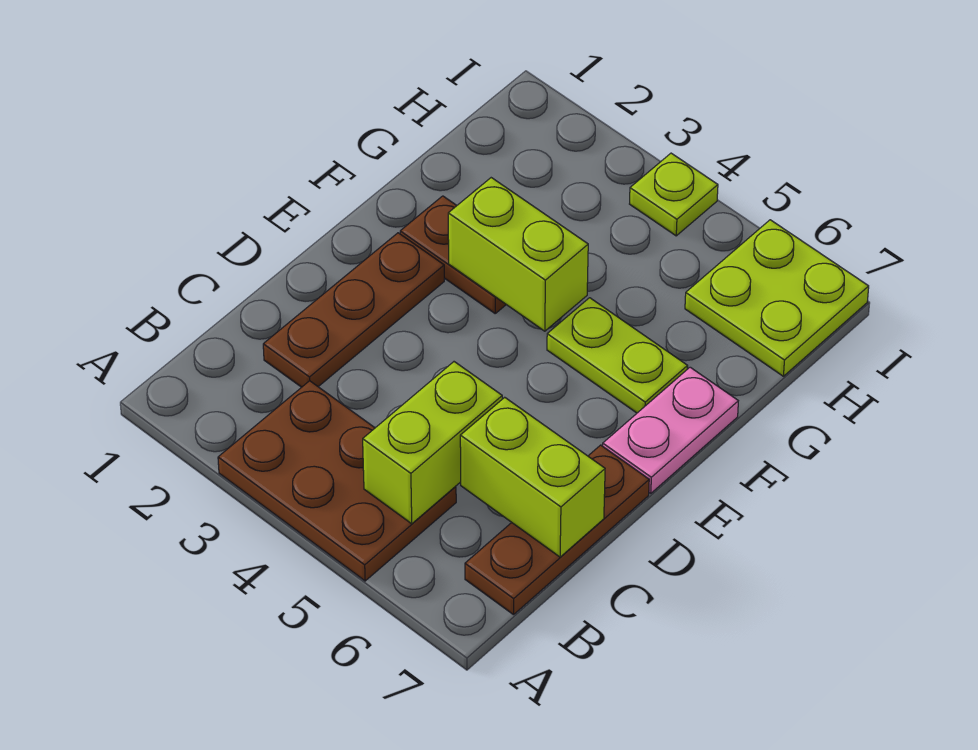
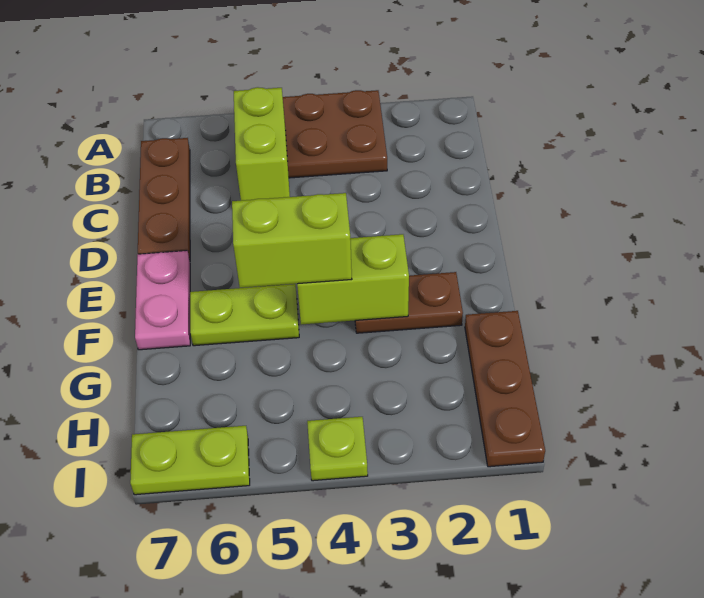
brown 1x3 plate [263,233,444,387] -> brown 1x3 plate moved to [465,311,545,467]
lime 1x2 brick [460,397,605,557] -> lime 1x2 brick moved to [232,193,352,288]
lime 2x2 plate [685,220,869,376] -> lime 1x2 plate [130,426,250,495]

